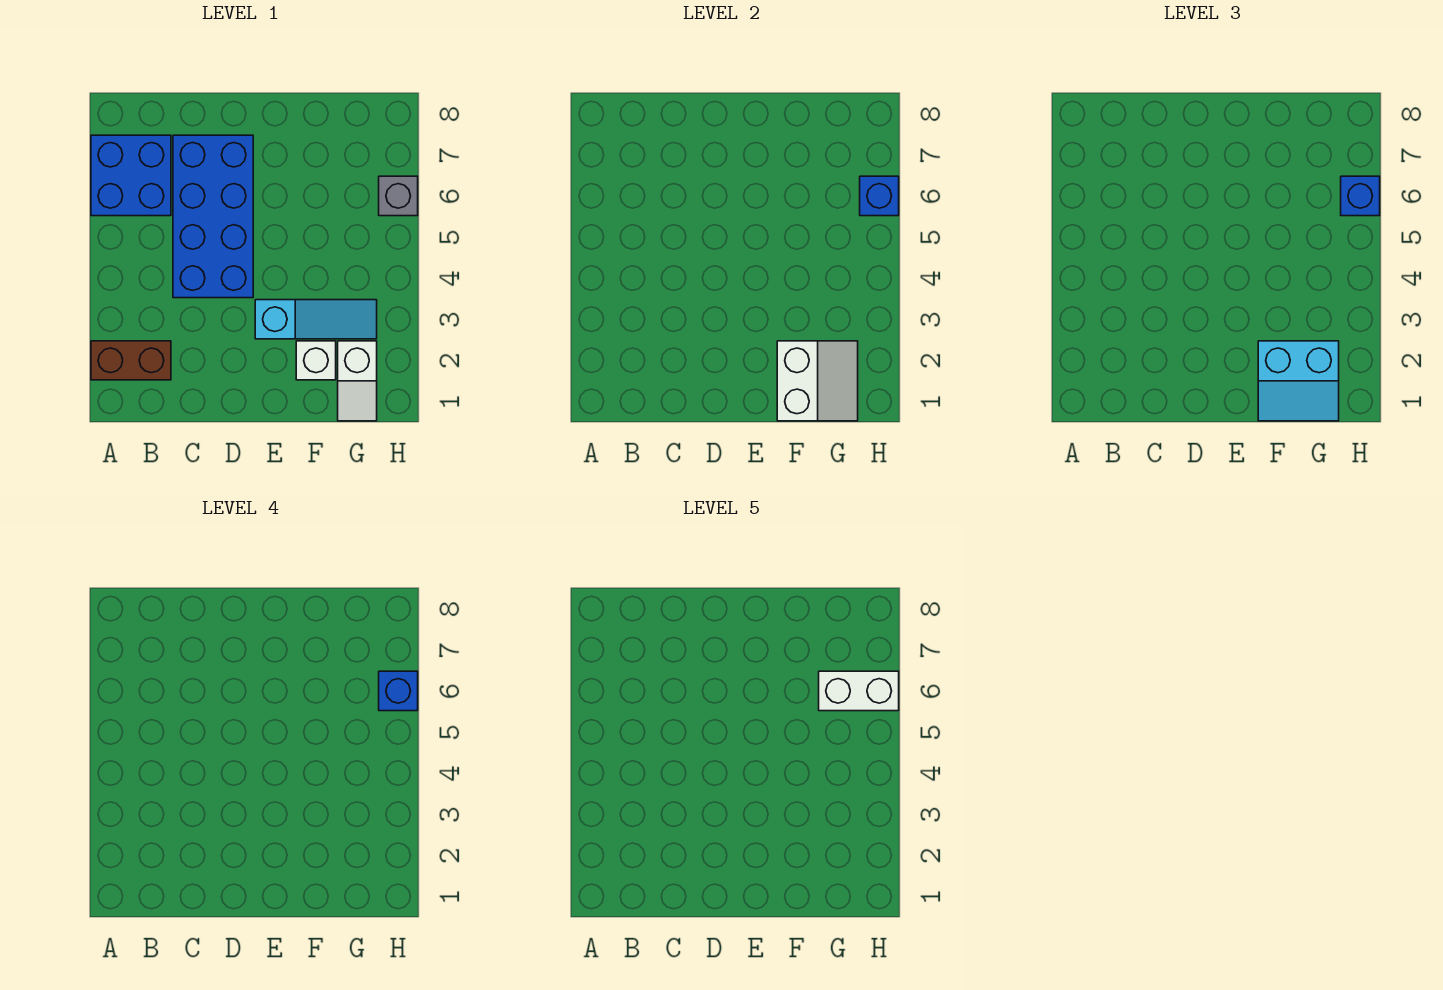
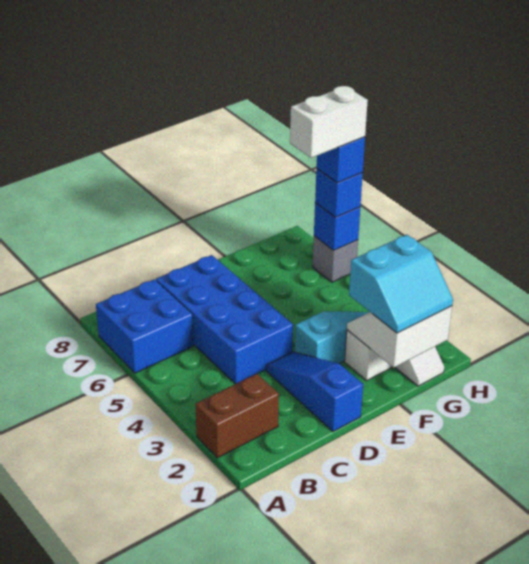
none -> blue 1x3 slope [266,352,363,432]
white 2x2 slope [777,341,858,421] -> white 2x2 slope turned to [347,306,452,368]

